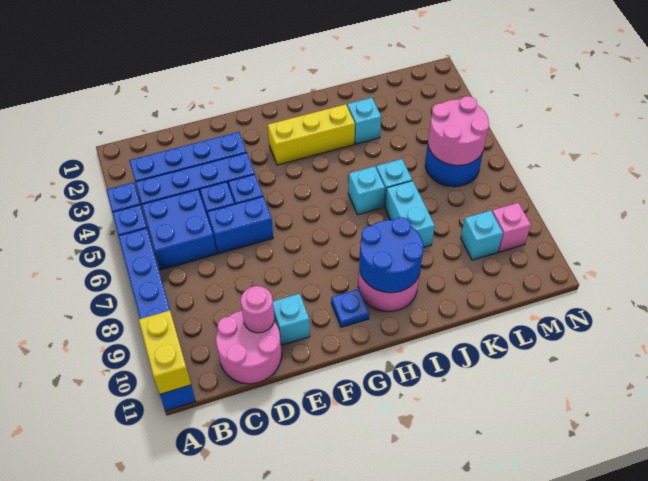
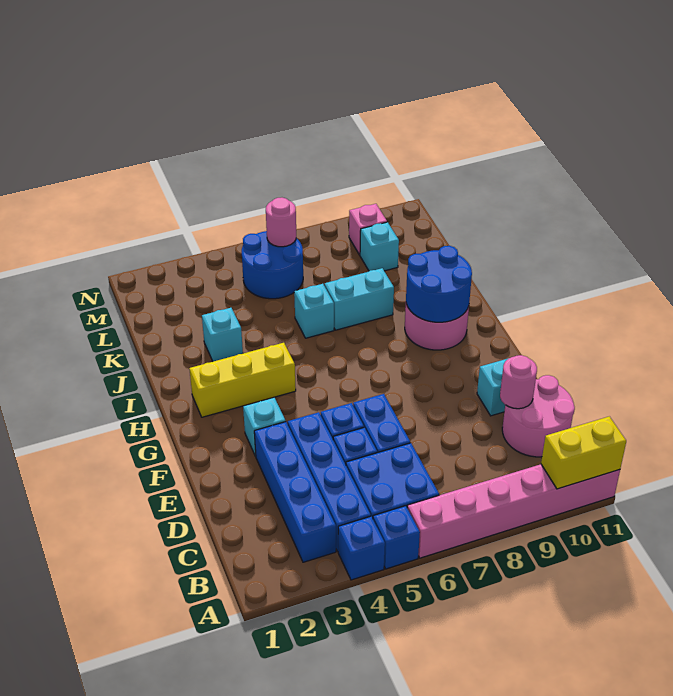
blue 1x6 brick [119,228,196,411] -> pink 1x6 brick [407,464,620,558]
yellow 1x3 brick [268,104,355,165] -> yellow 1x3 brick turned to [189,343,296,417]
blue 1x1 plate [331,289,369,327] -> none
cyan 1x1 brick [348,166,385,215] -> cyan 1x1 brick moved to [243,397,286,456]
pink 2x2 round brick [428,96,489,165] -> pink 1x1 round brick [266,198,296,247]

